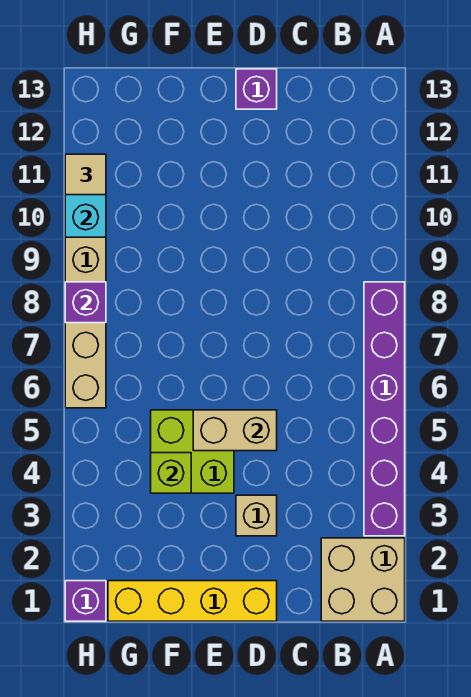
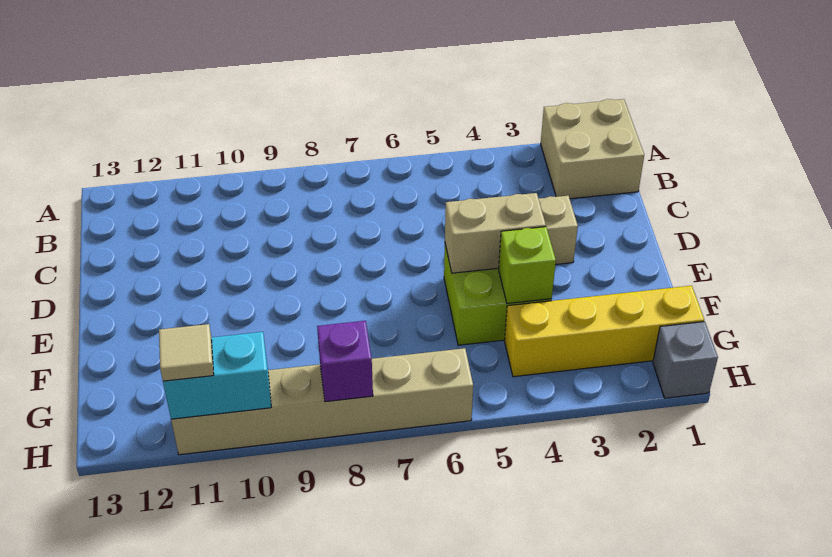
purple 1x6 brick [364,282,405,536] -> none
yellow 1x4 brick [108,581,277,621] -> yellow 1x4 brick turned to [505,286,704,377]
tan 1x2 brick [193,410,277,451] -> tan 1x2 brick turned to [445,193,546,273]
purple 1x1 brick [236,69,277,109] -> none
purple 1x1 brick [65,581,106,621] -> grey 1x1 brick [653,322,718,398]

